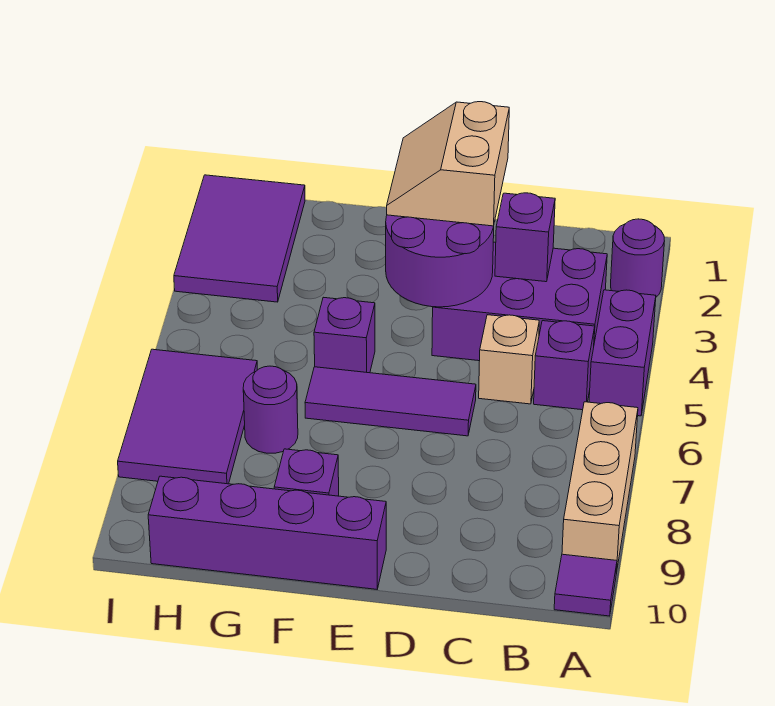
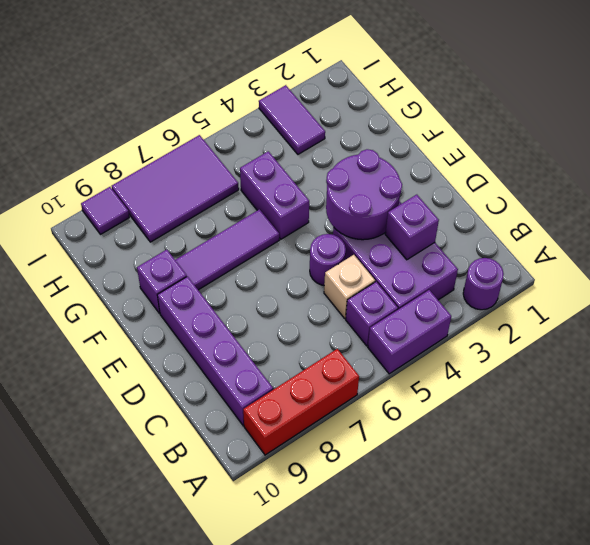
tan 1x3 brick [562,402,638,573] -> red 1x3 brick [243,349,359,455]
purple 1x1 tile [554,554,617,616] -> purple 1x1 tile moved to [81,187,129,234]
tan 2x2 slope [387,102,509,226] -> none
purple 1x3 tile [305,367,476,436] -> purple 1x3 tile turned to [176,209,279,290]
purple 1x4 brick [148,476,386,589] -> purple 1x4 brick moved to [157,276,273,426]
purple 1x1 brick [314,297,375,373] -> purple 1x2 brick [240,151,309,239]
purple 1x1 round brick [243,366,298,453] -> purple 1x1 round brick moved to [310,234,346,285]
purple 2x3 tile [174,175,305,302] -> purple 1x2 tile [259,85,325,154]

